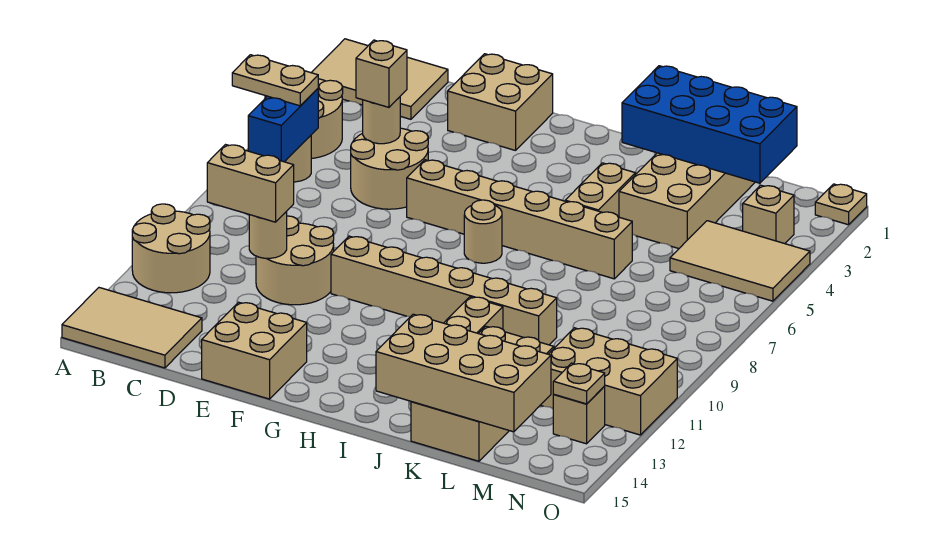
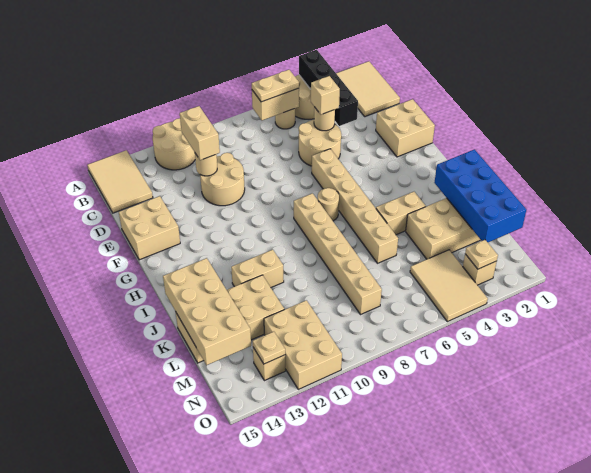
none -> black 1x4 brick [299,50,358,126]
tan 1x2 plate [232,55,318,106] -> tan 1x2 plate turned to [252,70,299,102]
blue 1x2 brick [248,89,318,162] -> tan 1x2 brick [252,88,299,120]
tan 1x6 brick [331,236,557,345] -> tan 1x6 brick moved to [294,193,382,314]
tan 1x1 plate [815,184,867,225] -> tan 1x1 plate moved to [465,240,498,269]

